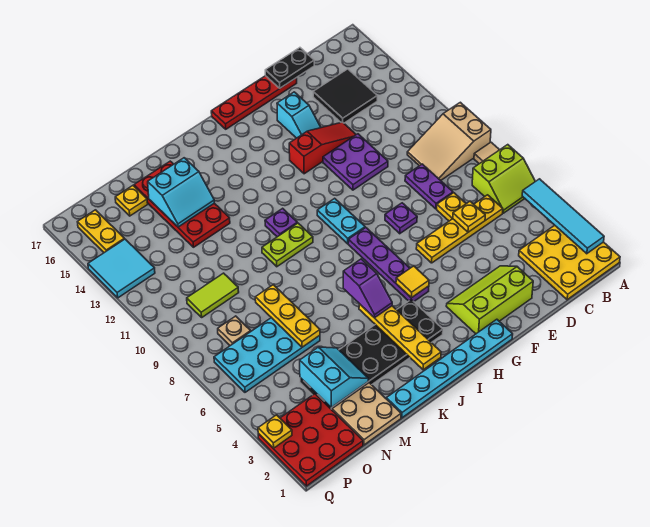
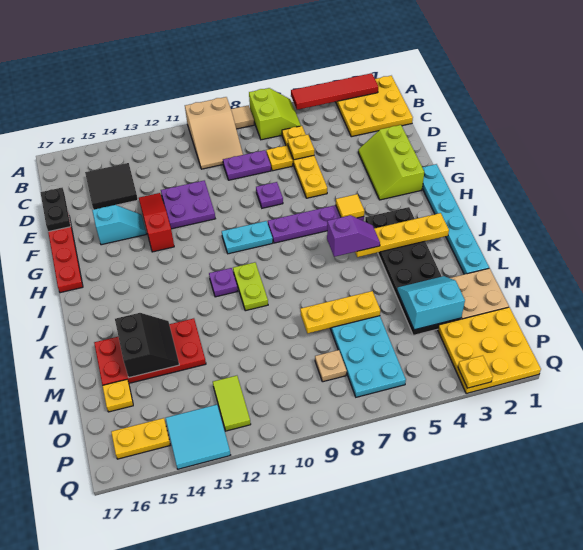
cyan 1x4 tile [522,179,604,254] -> red 1x4 tile [291,73,378,110]
cyan 2x2 slope [148,158,214,227] -> black 2x2 slope [115,313,179,378]
lime 1x2 tile [187,273,239,317] -> lime 1x2 tile moved to [213,376,251,431]
red 3x3 plate [258,394,363,486] -> yellow 3x3 plate [438,307,541,394]

